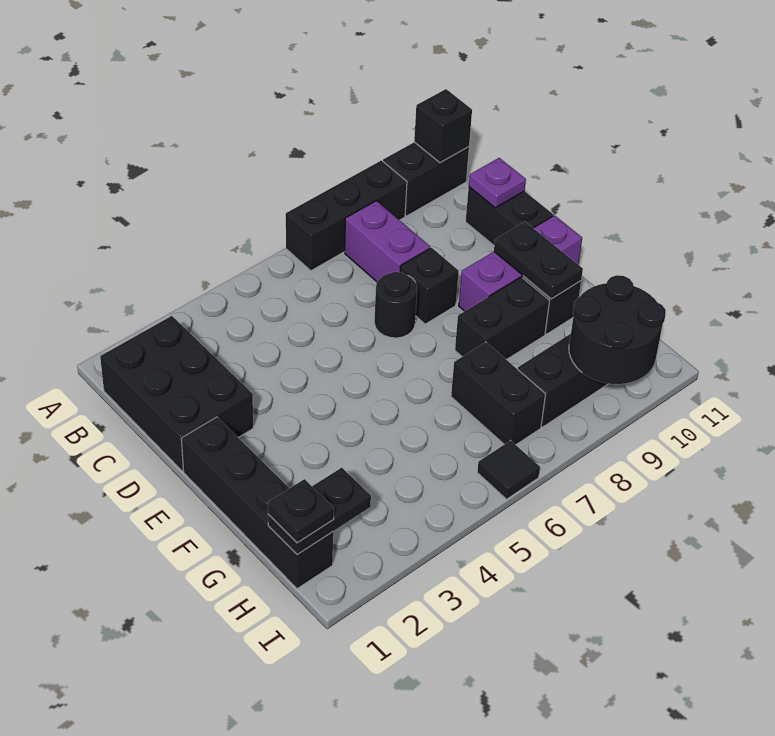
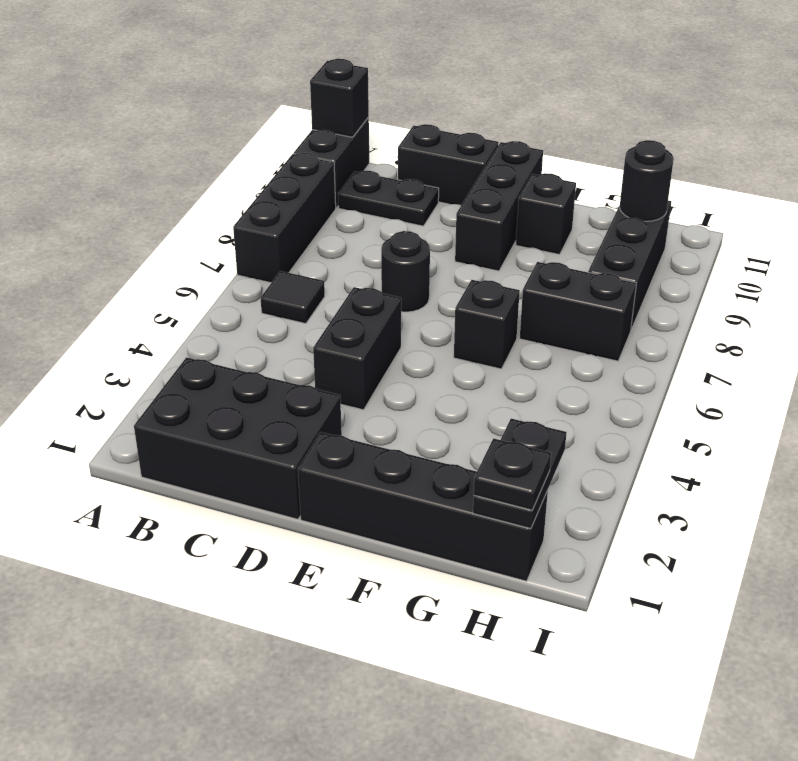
purple 1x2 brick [345,201,430,282] -> none
purple 1x1 plate [469,158,526,208] -> none
black 1x1 brick [400,248,459,324] -> black 1x1 brick moved to [454,280,520,369]
purple 1x3 brick [459,215,582,311] -> black 1x3 brick [455,141,543,271]
black 1x2 plate [494,222,583,299] -> black 1x2 plate moved to [338,171,439,226]
black 1x2 brick [455,277,549,360] -> black 1x2 brick moved to [313,287,401,410]
black 2x2 round brick [569,275,666,384] -> black 1x1 round brick [620,140,674,221]
black 1x1 tile [477,440,540,499] -> black 1x1 tile moved to [261,271,325,324]

